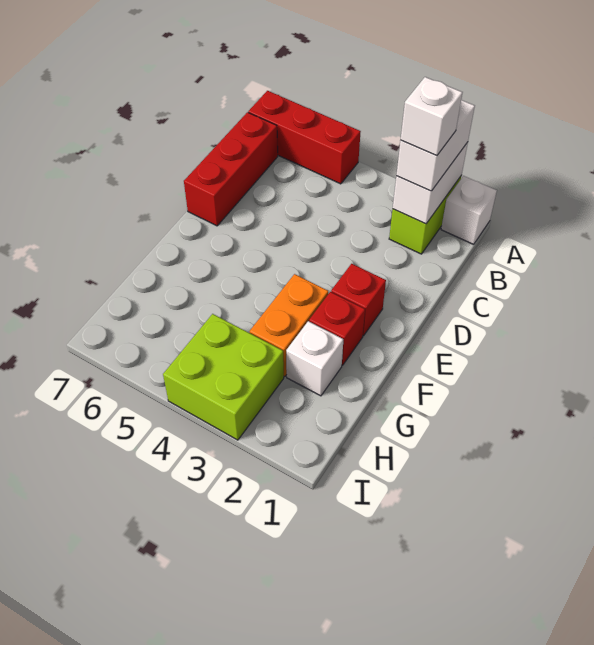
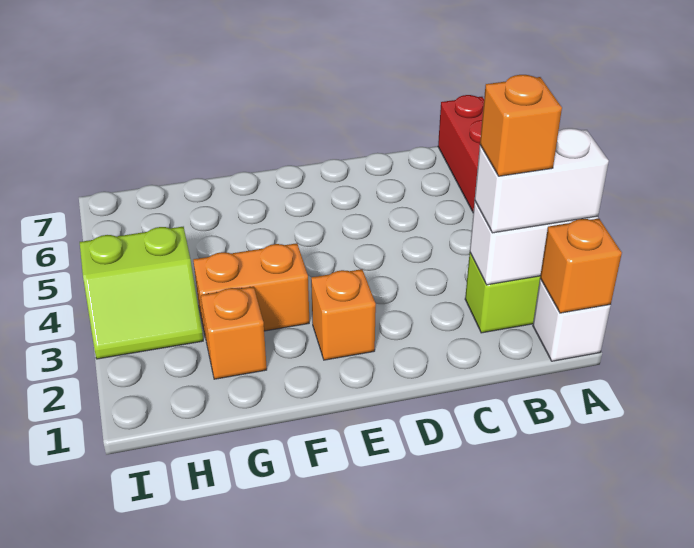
none -> orange 1x1 brick [540,219,622,313]
white 1x1 brick [401,77,463,156] -> orange 1x1 brick [480,75,562,176]
red 1x3 brick [184,112,278,226] -> none
red 1x1 brick [331,264,386,336] -> orange 1x1 brick [311,269,376,360]
red 1x1 brick [309,292,365,365] -> none
white 1x1 brick [286,321,343,396] -> orange 1x1 brick [201,287,267,379]
lime 2x2 brick [163,314,284,440] -> lime 2x2 slope [80,227,203,359]

